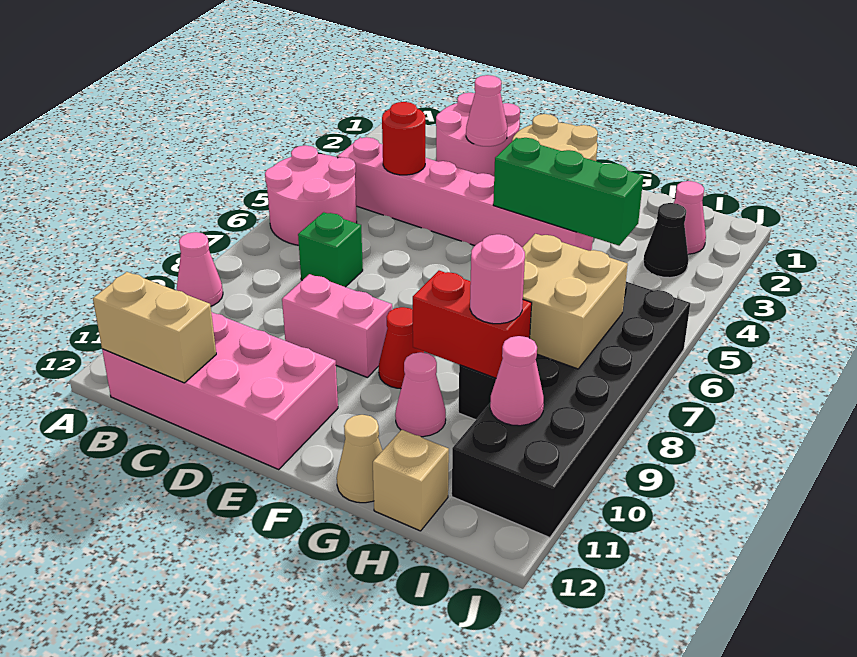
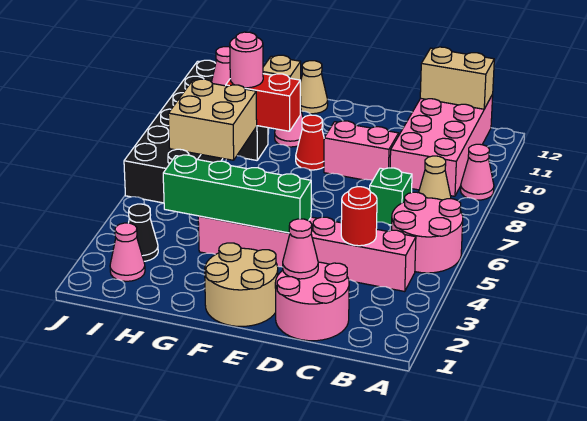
none -> tan 1x1 cone [419,156,451,200]
pink 2x4 brick [102,312,338,469] -> pink 2x4 brick turned to [390,95,493,196]
green 1x3 brick [493,138,643,246] -> green 1x4 brick [163,155,311,233]

